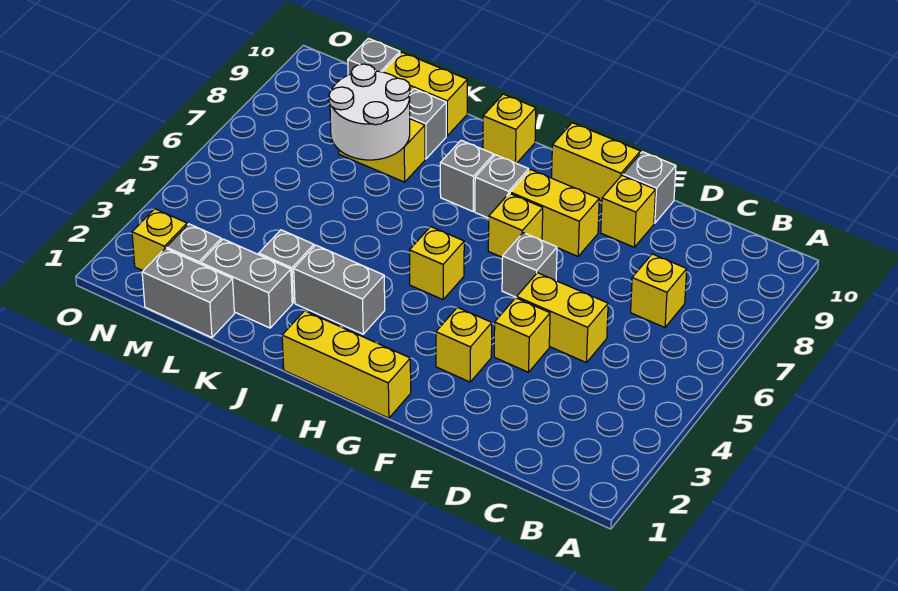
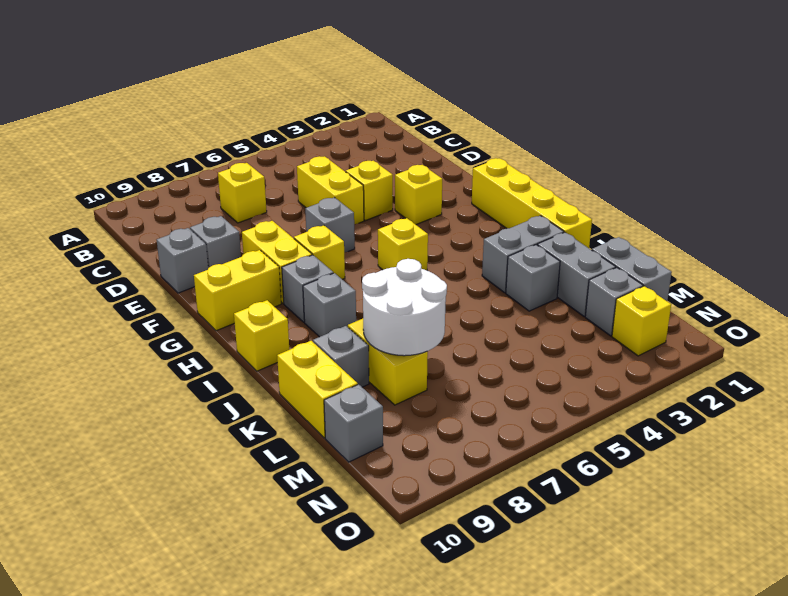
yellow 1x1 brick [601,175,656,247] -> grey 1x1 brick [190,216,241,268]
yellow 1x2 brick [552,123,640,201] -> yellow 1x2 brick turned to [194,250,281,331]
yellow 1x3 brick [282,311,411,418] -> yellow 1x4 brick [472,158,592,248]
grey 1x2 brick [294,245,385,334] -> grey 1x2 brick turned to [482,216,564,293]

